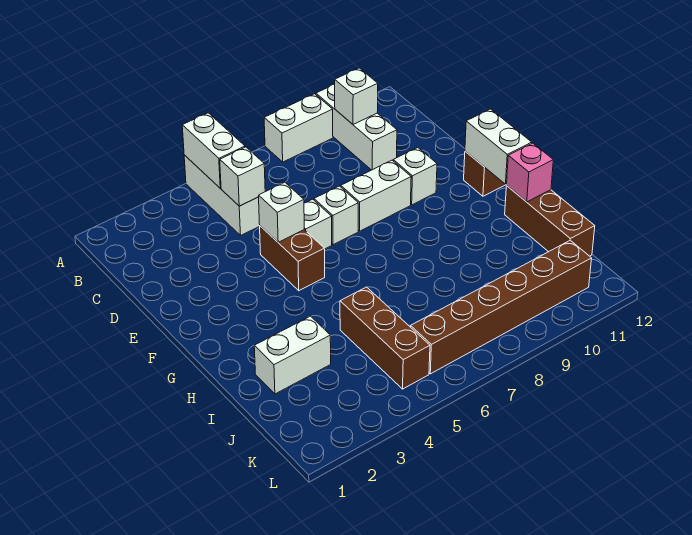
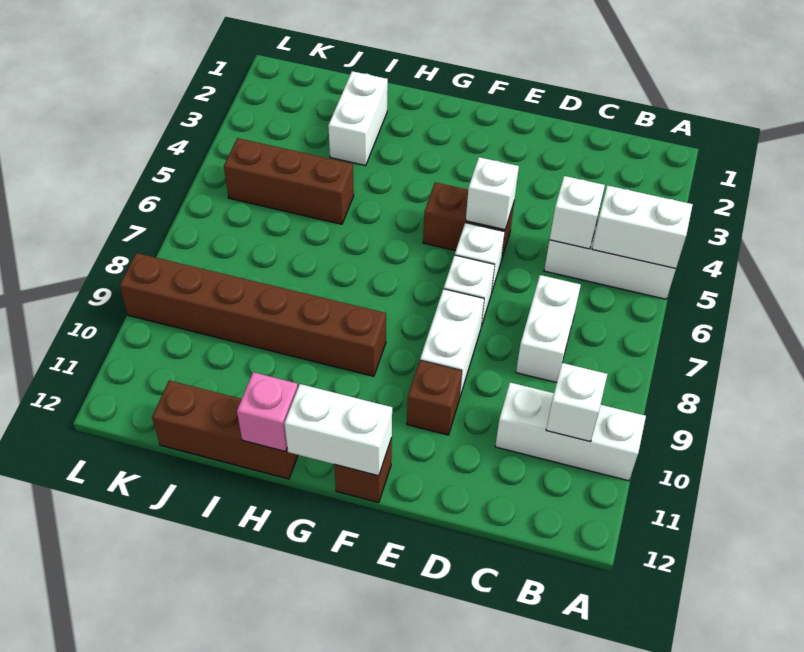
white 1x2 brick [264,94,333,162] -> white 1x2 brick moved to [516,275,581,383]
white 1x1 brick [393,148,437,205] -> brown 1x1 brick [407,360,462,435]
brown 1x6 brick [411,240,592,374] -> brown 1x6 brick turned to [120,253,386,376]

